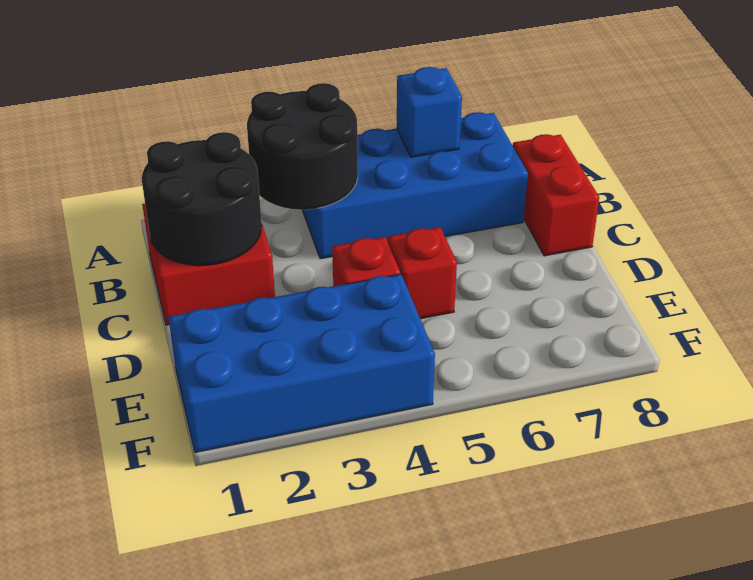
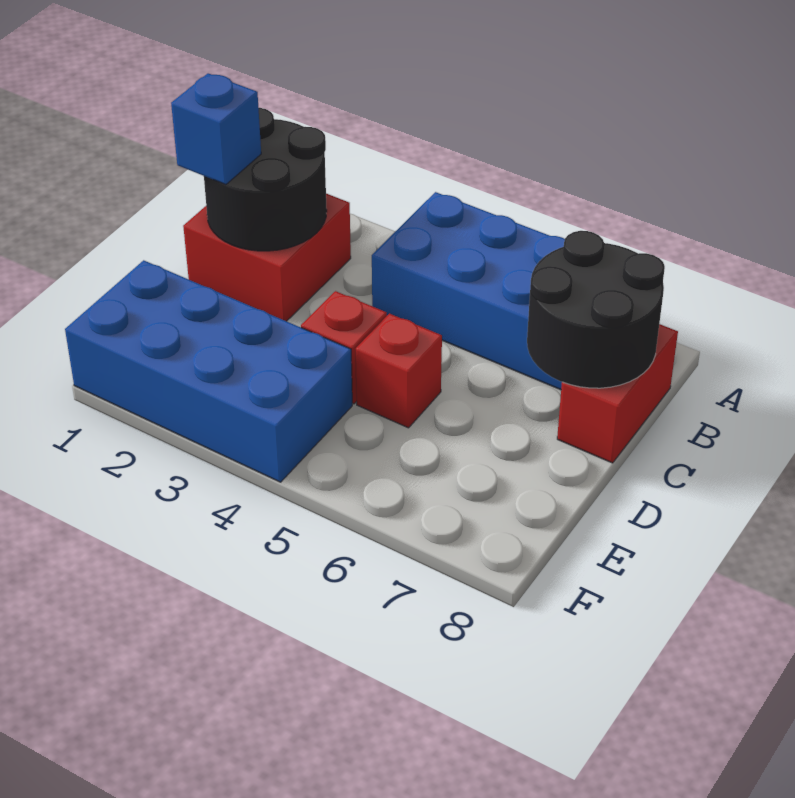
black 2x2 round brick [247,83,358,210] -> black 2x2 round brick moved to [527,231,665,388]
blue 1x1 brick [397,67,462,157] -> blue 1x1 brick moved to [171,73,261,185]

